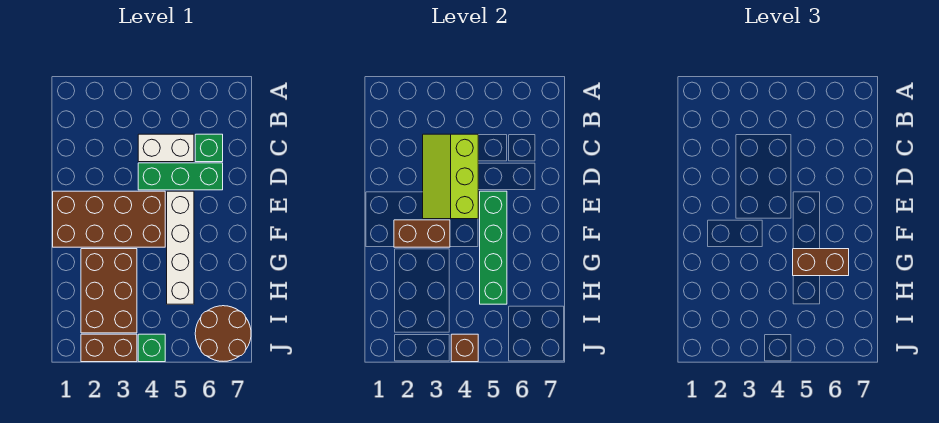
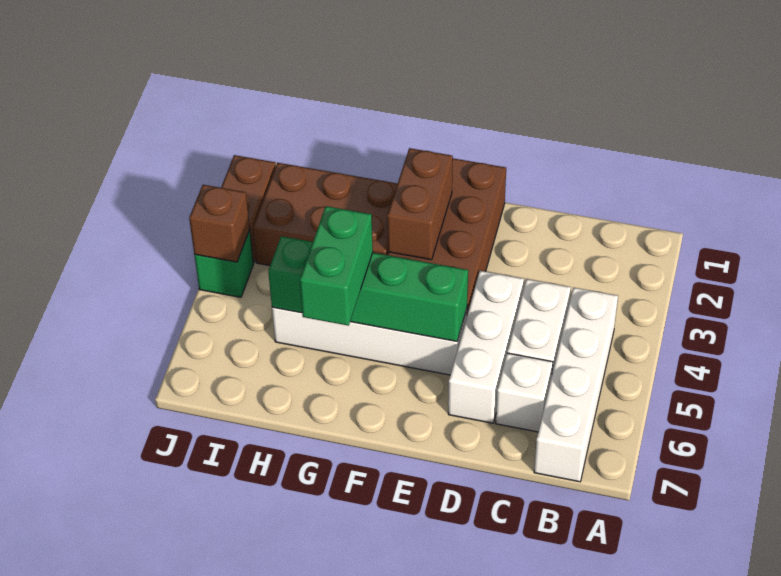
none -> white 1x4 brick [534,288,618,482]
lime 2x3 slope [423,134,478,219] -> none
green 1x1 brick [195,134,223,162] -> white 1x1 brick [496,353,553,432]
green 1x3 brick [138,163,223,190] -> white 1x3 brick [448,271,524,423]
brown 1x2 brick [793,249,849,276] -> green 1x2 brick [300,206,373,326]
brown 2x2 round brick [195,306,251,361] -> none

